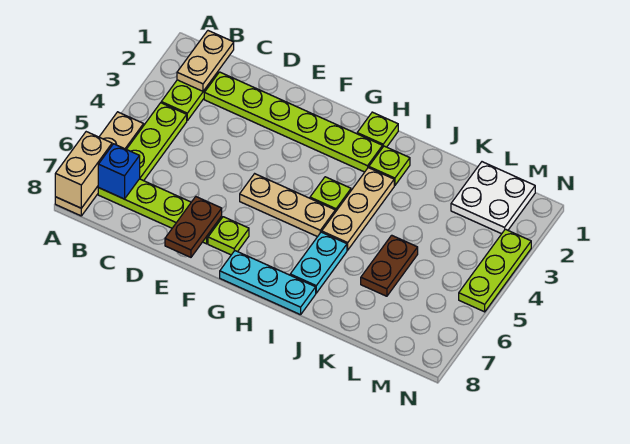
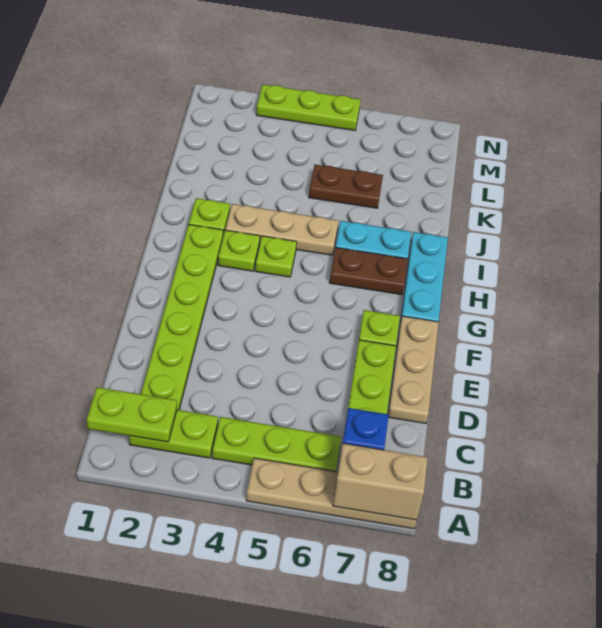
tan 1x2 plate [177,31,234,91] -> lime 1x2 plate [87,387,177,442]
brown 1x2 plate [165,197,222,257] -> brown 1x2 plate moved to [330,247,408,295]
tan 1x3 plate [240,174,335,237] -> tan 1x3 plate moved to [388,316,439,423]
lime 1x1 plate [357,112,398,147] -> lime 1x1 plate moved to [218,230,260,271]
white 2x2 plate [451,162,535,234] -> none

